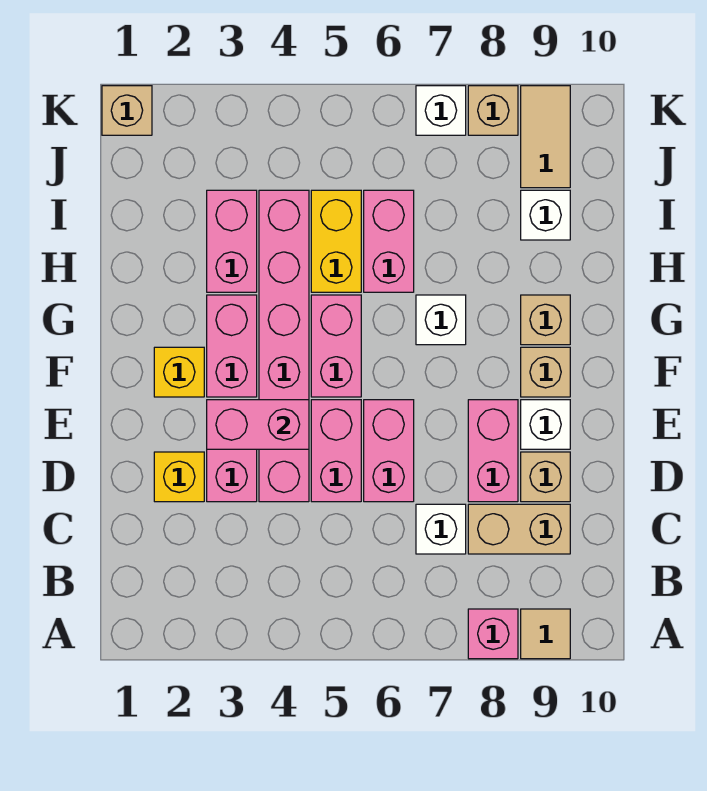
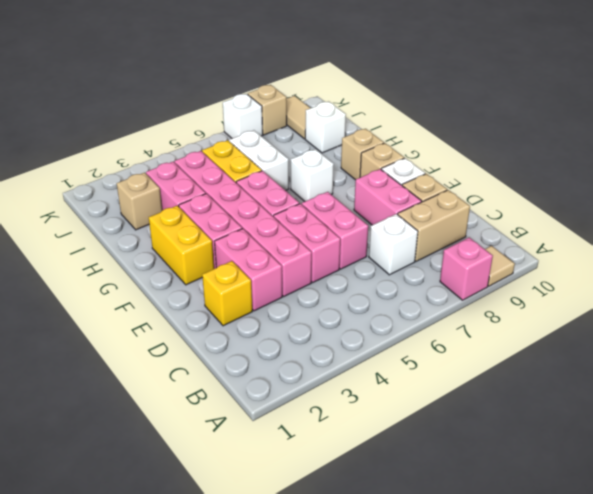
pink 1x2 brick [207,400,309,449] -> none
yellow 1x1 brick [154,347,204,397] -> yellow 1x2 brick [149,206,214,285]
pink 1x2 brick [364,190,414,292] -> white 1x2 brick [229,130,289,191]
tan 1x1 brick [102,86,152,135] -> tan 1x1 brick moved to [117,172,162,230]

